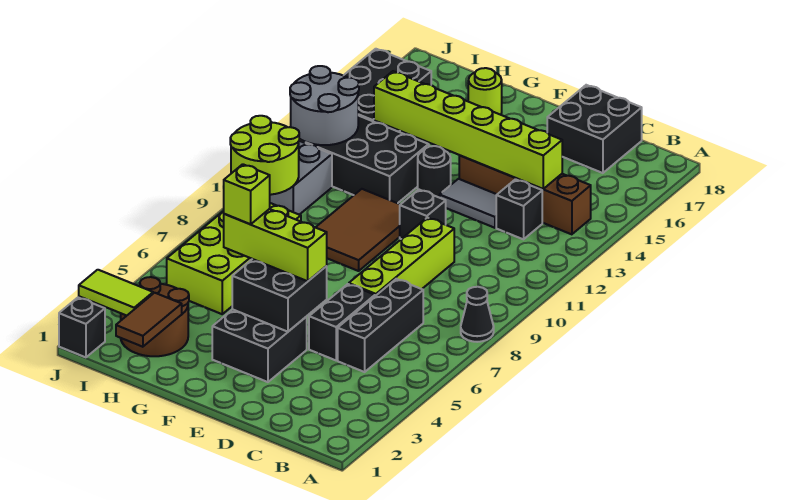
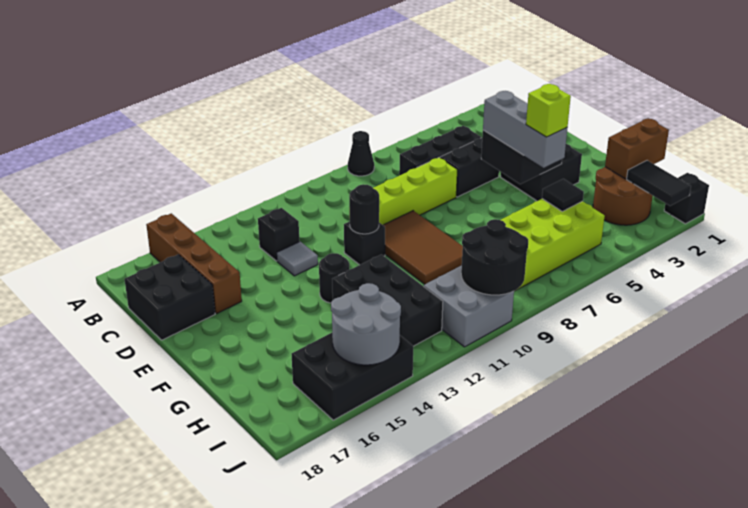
brown 1x4 brick [459,156,591,234] -> brown 1x4 brick moved to [146,213,242,314]
lime 1x6 brick [374,71,562,189] -> none
grey 1x2 tile [440,179,497,228] -> grey 1x1 tile [277,242,318,276]
lime 1x3 brick [224,209,327,281] -> grey 1x3 brick [483,91,567,168]
none -> black 1x1 round brick [349,184,379,234]
brown 2x3 tile [316,189,400,271] -> brown 2x3 tile turned to [383,211,463,284]
lime 1x1 round brick [468,68,502,115] -> none
brown 1x2 tile [116,293,182,347] -> brown 1x2 brick [605,118,669,179]
none -> black 1x1 tile [542,179,584,211]
lime 1x2 tile [79,270,153,316] -> black 1x2 tile [627,160,691,206]
lime 2x2 round brick [230,116,299,195] -> black 2x2 round brick [461,219,528,295]
grey 2x2 round brick [290,66,359,145] -> grey 2x2 round brick moved to [331,283,401,365]

